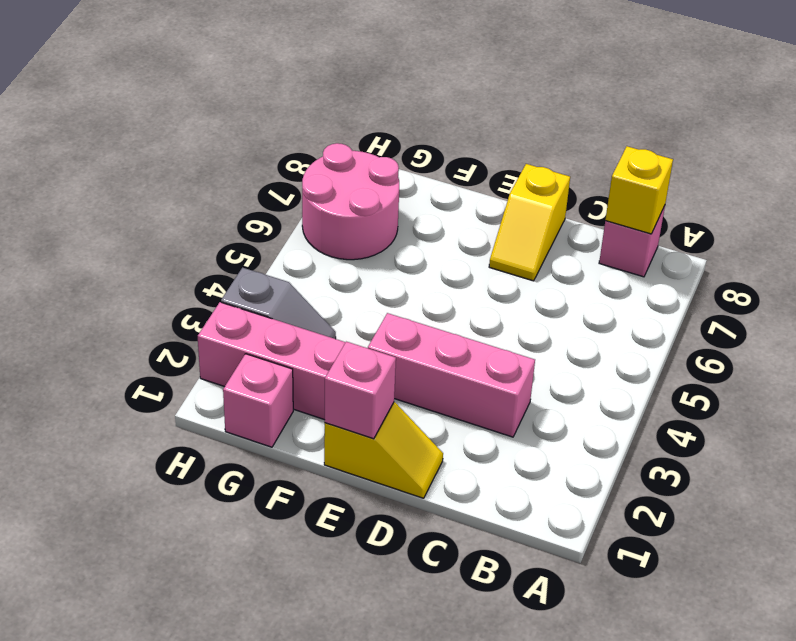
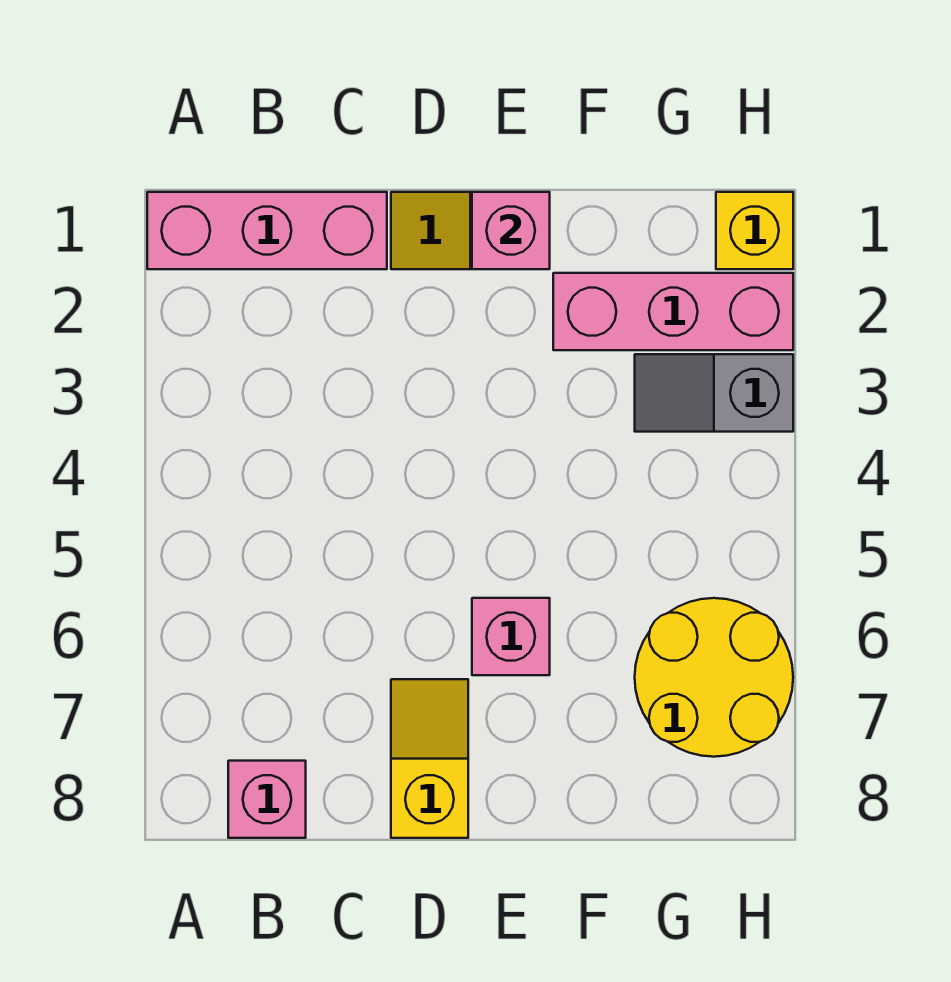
yellow 1x1 brick [605,146,673,234] -> yellow 1x1 brick moved to [716,192,793,269]
pink 1x3 brick [368,313,535,437] -> pink 1x3 brick moved to [147,192,387,269]
pink 1x1 brick [223,354,293,447] -> pink 1x1 brick moved to [472,598,550,675]
pink 2x2 round brick [302,143,399,260] -> yellow 2x2 round brick [635,598,793,757]

